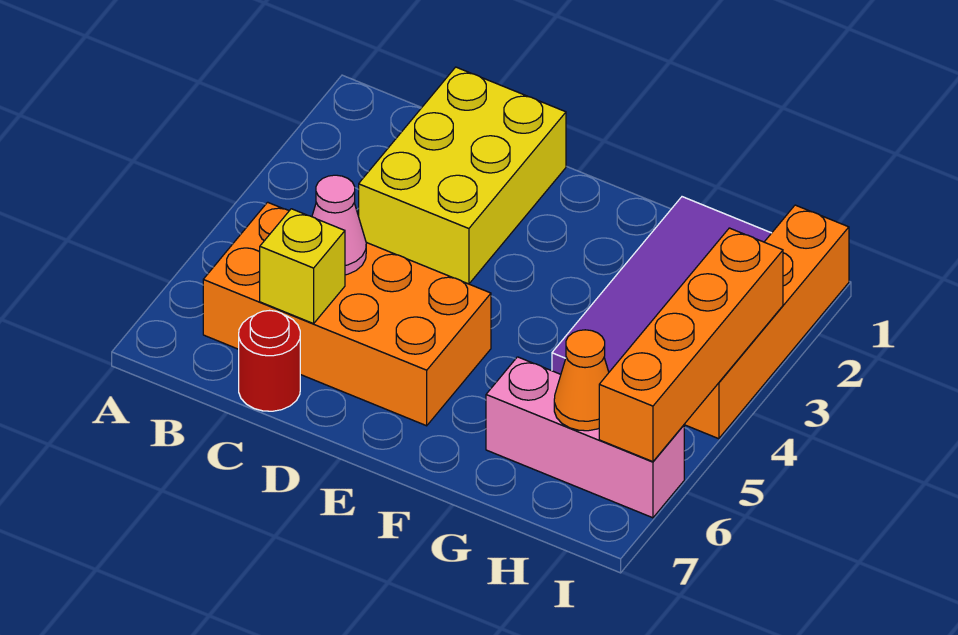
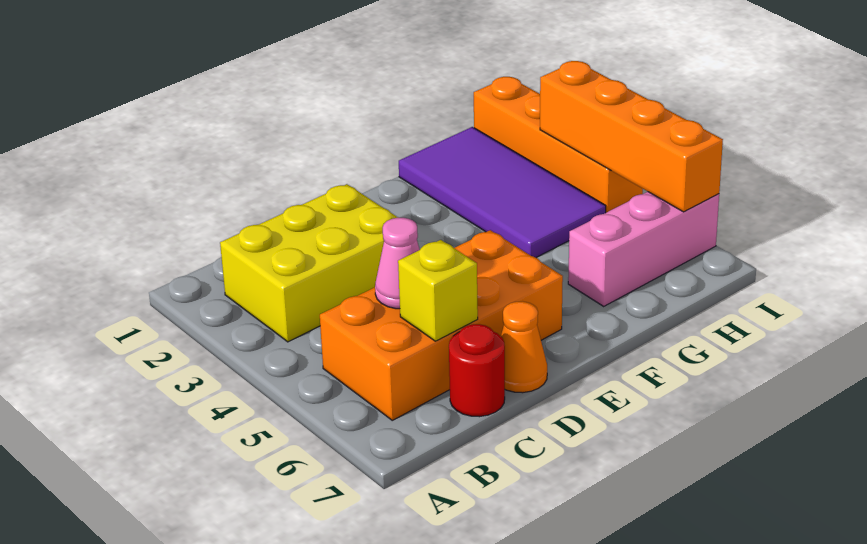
yellow 2x3 brick [359,67,566,284] -> yellow 2x3 brick turned to [220,184,398,342]
orange 1x1 cone [554,330,609,431] -> orange 1x1 cone moved to [501,301,547,393]

